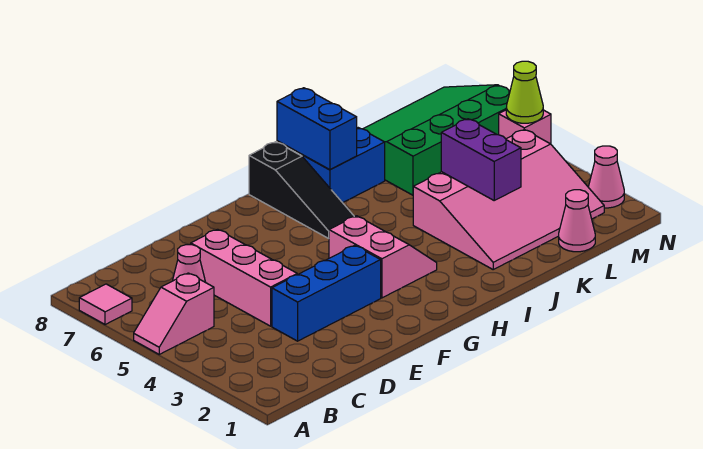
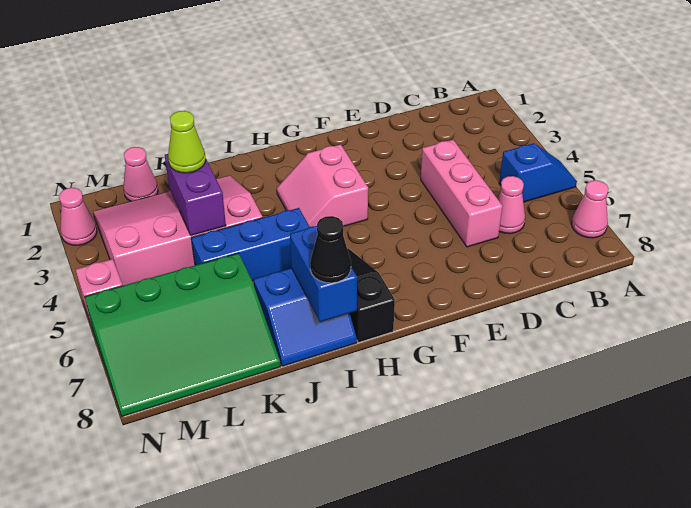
pink 1x2 slope [134,273,214,354] -> blue 1x2 slope [499,143,577,202]
pink 1x1 tile [79,284,132,325] -> pink 1x1 cone [572,180,608,238]
blue 1x3 brick [272,245,381,341] -> blue 1x3 brick moved to [191,208,310,281]
none -> black 1x1 cone [310,216,351,283]
lime 1x1 cone [506,61,543,123] -> lime 1x1 cone moved to [168,111,206,173]

